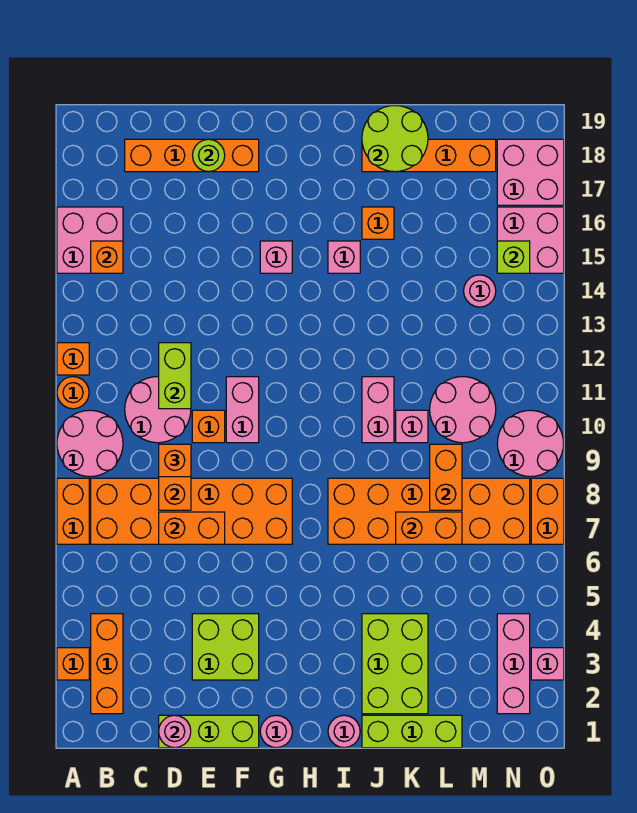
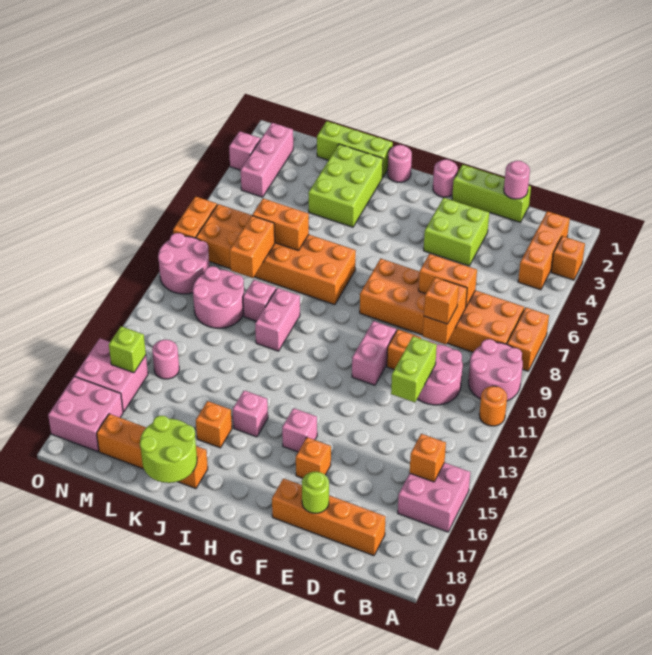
orange 1x1 brick [57,343,89,375] -> orange 1x1 brick moved to [296,437,331,478]

